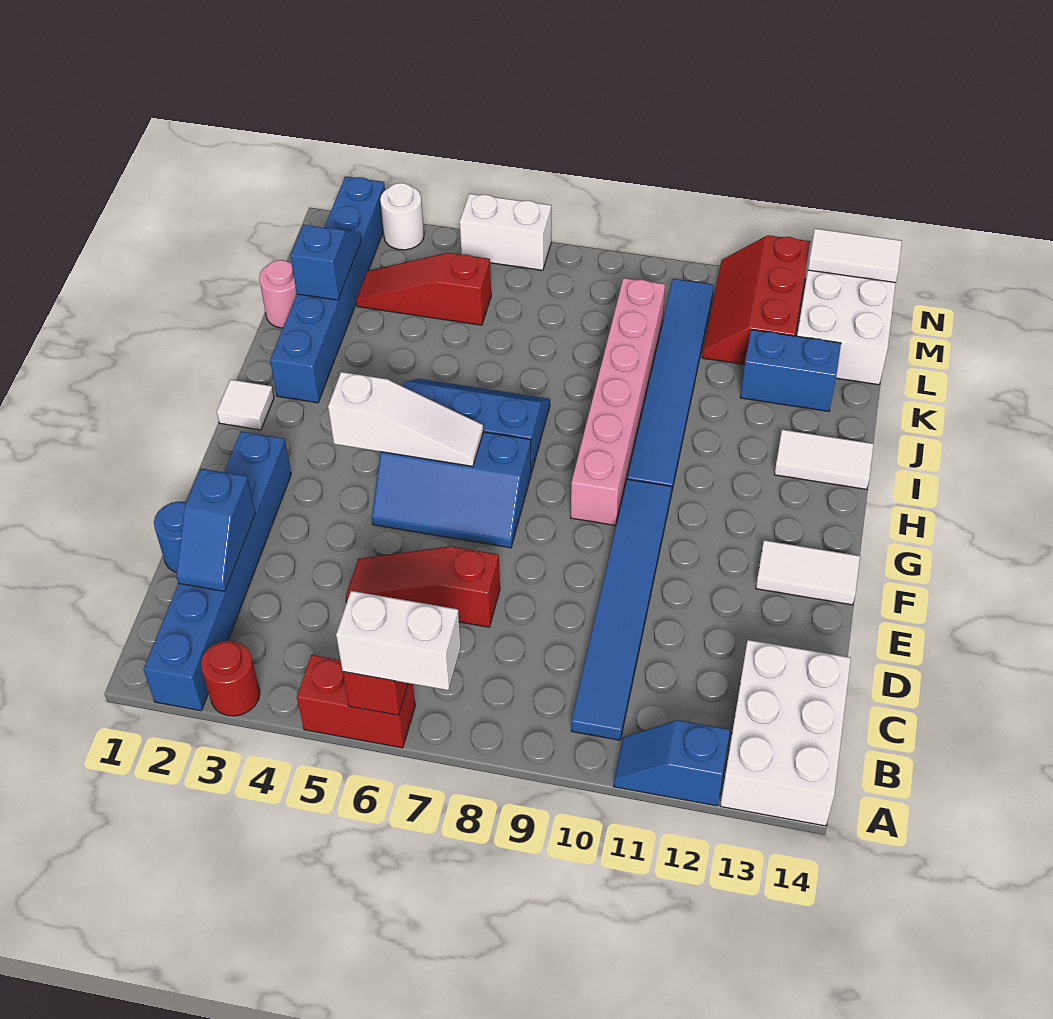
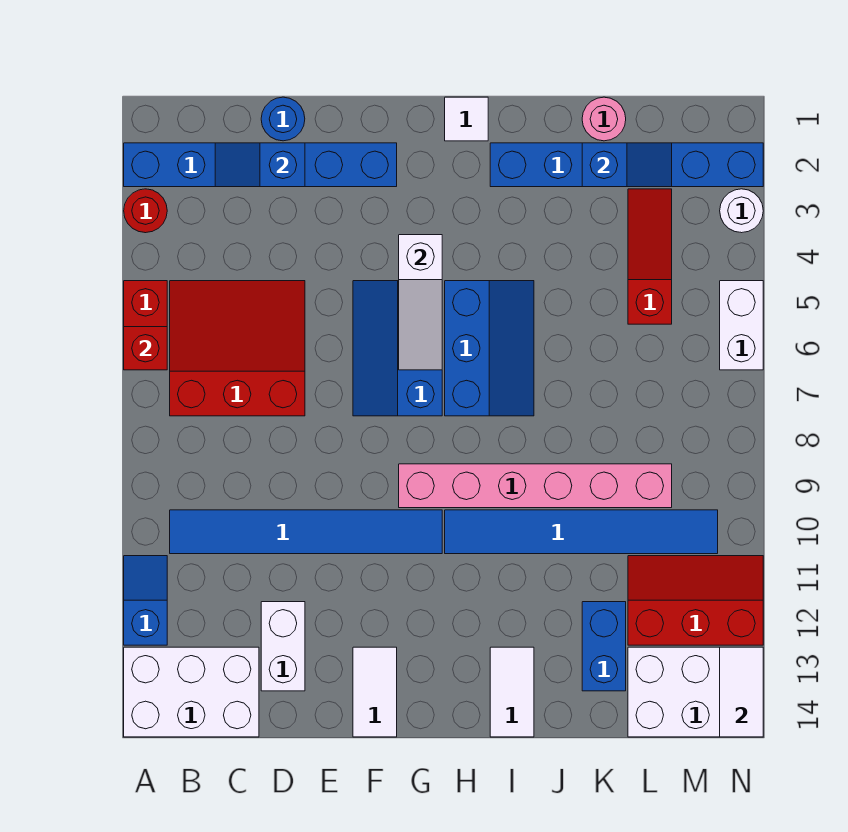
white 1x2 brick [336,591,461,690] -> white 1x2 brick moved to [261,602,305,691]
red 1x3 slope [346,546,500,627] -> red 3x3 slope [170,281,305,416]

